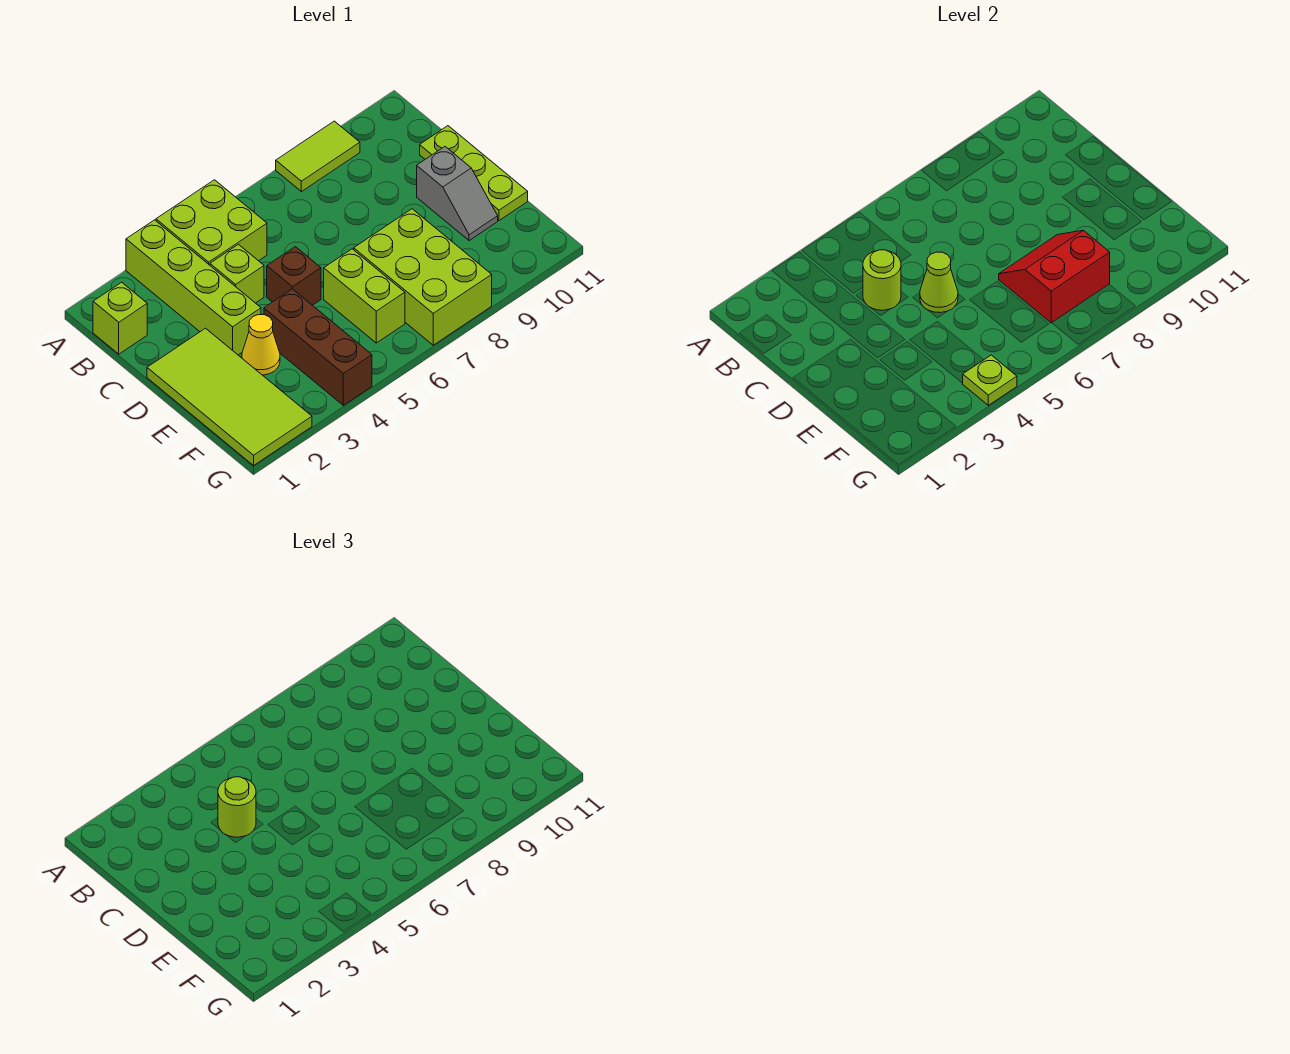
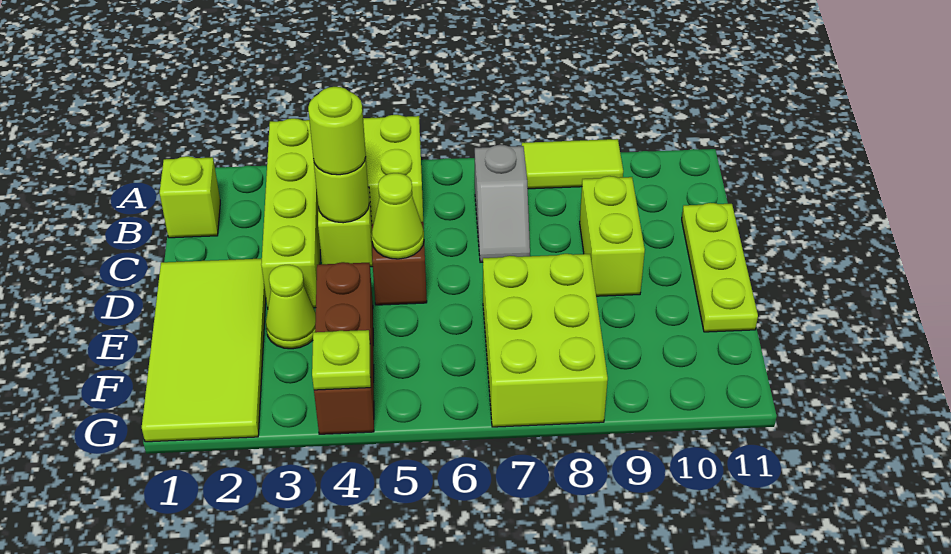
grey 1x2 slope [417,147,498,241] -> grey 1x2 slope moved to [475,145,530,262]
yellow 1x1 cone [242,315,280,375] -> lime 1x1 cone [266,265,316,349]
lime 1x2 brick [324,249,405,343] -> lime 1x2 brick moved to [580,176,645,296]
red 2x2 slope [999,230,1110,323] -> none

